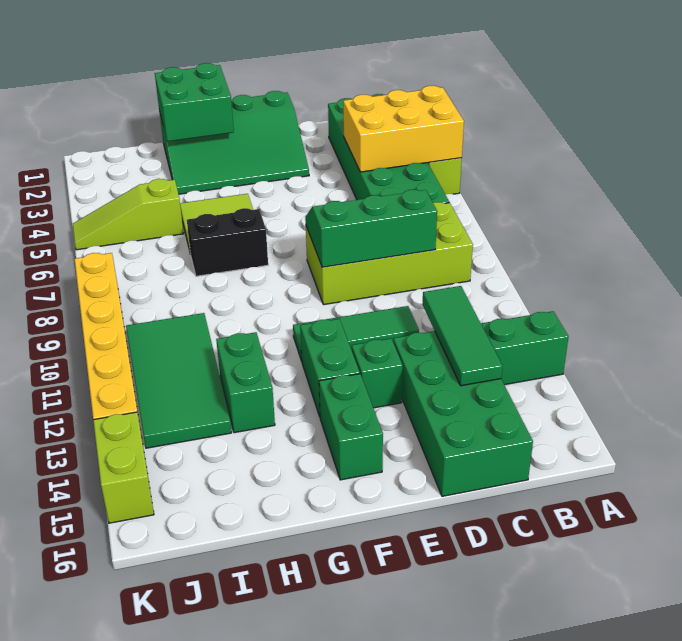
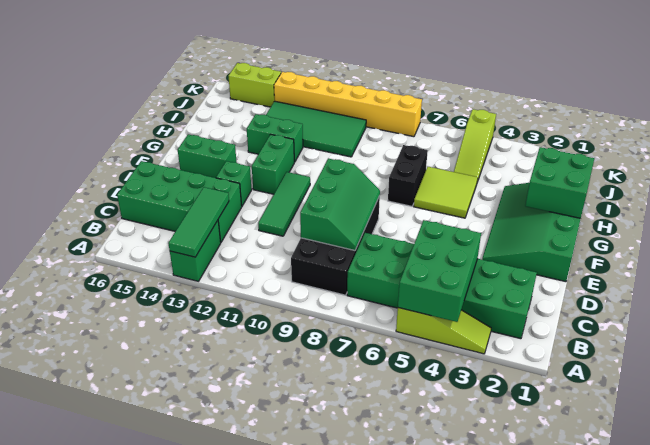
yellow 2x3 brick [343,86,464,172] -> green 2x3 brick [398,220,481,322]
lime 2x4 brick [306,202,473,305] -> black 2x4 brick [291,196,380,295]
green 1x3 tile [423,286,503,386] -> green 1x3 tile turned to [168,187,229,257]
green 1x2 brick [300,319,360,416] -> green 1x2 brick turned to [252,134,294,194]
lime 1x3 slope [73,179,184,250] -> lime 1x3 slope turned to [454,109,496,182]

